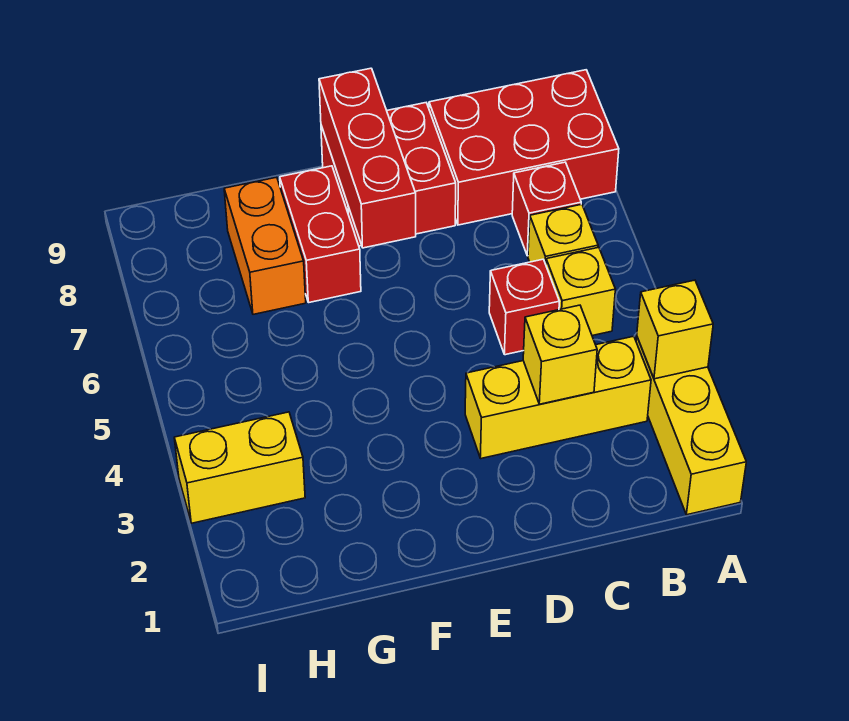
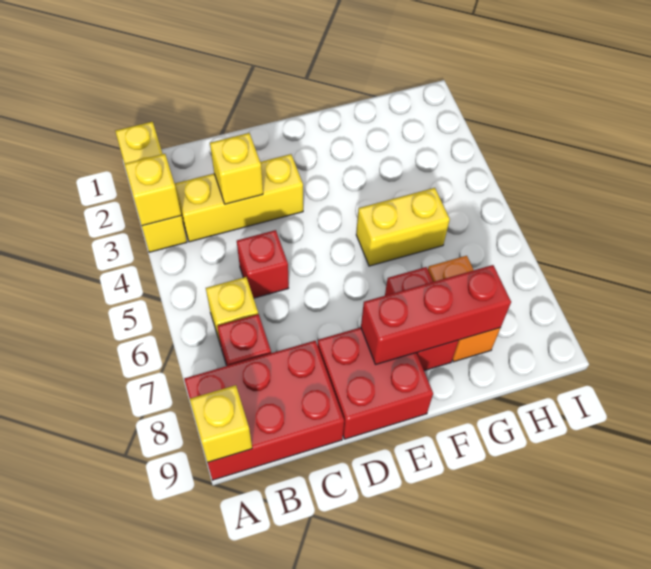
yellow 1x1 brick [546,247,615,336] -> yellow 1x1 brick moved to [190,385,252,462]
red 1x3 brick [319,68,416,248] -> red 1x3 brick turned to [361,265,511,364]
yellow 1x2 brick [174,412,305,523] -> yellow 1x2 brick moved to [356,188,450,266]

